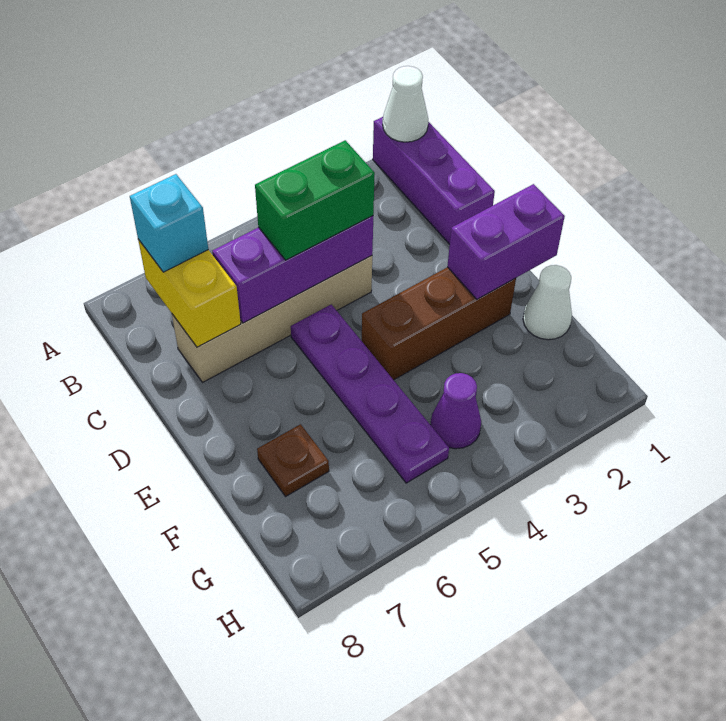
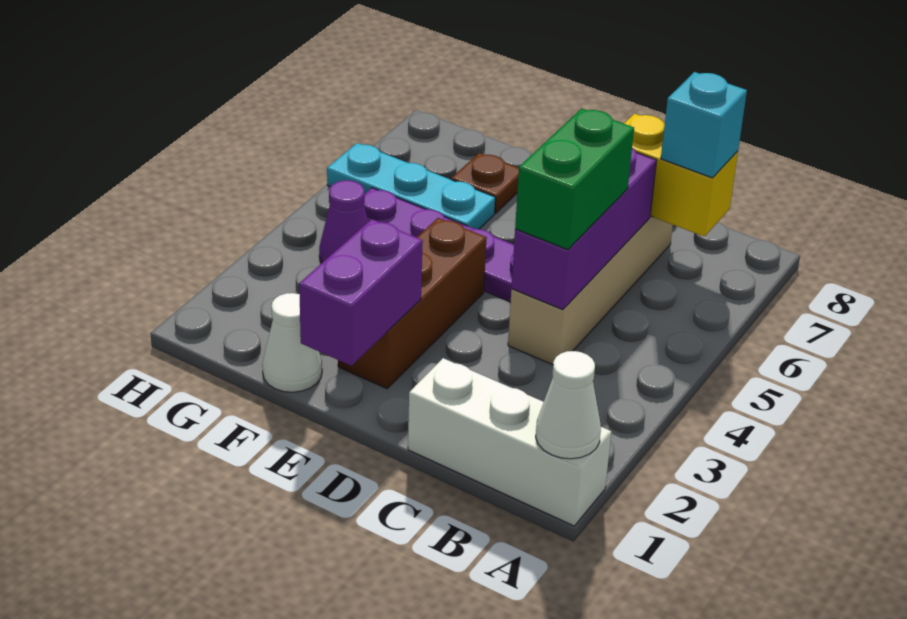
purple 1x3 brick [373,117,495,244] -> white 1x3 brick [408,358,611,526]
none -> cyan 1x3 plate [327,143,495,229]

